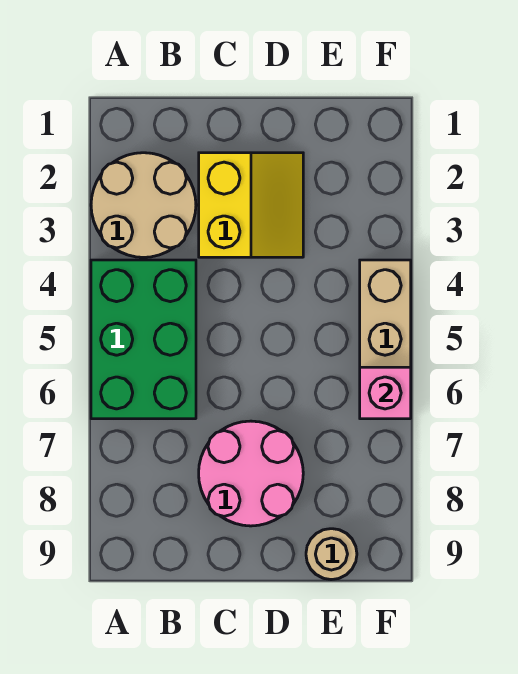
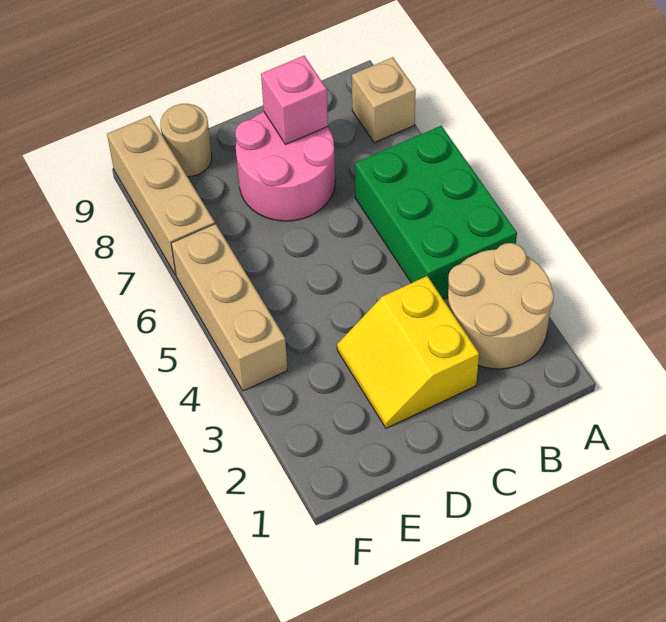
none -> tan 1x1 brick [352,57,416,143]
pink 1x1 brick [360,367,411,419] -> pink 1x1 brick moved to [261,56,328,144]
none -> tan 1x3 brick [107,116,215,275]

